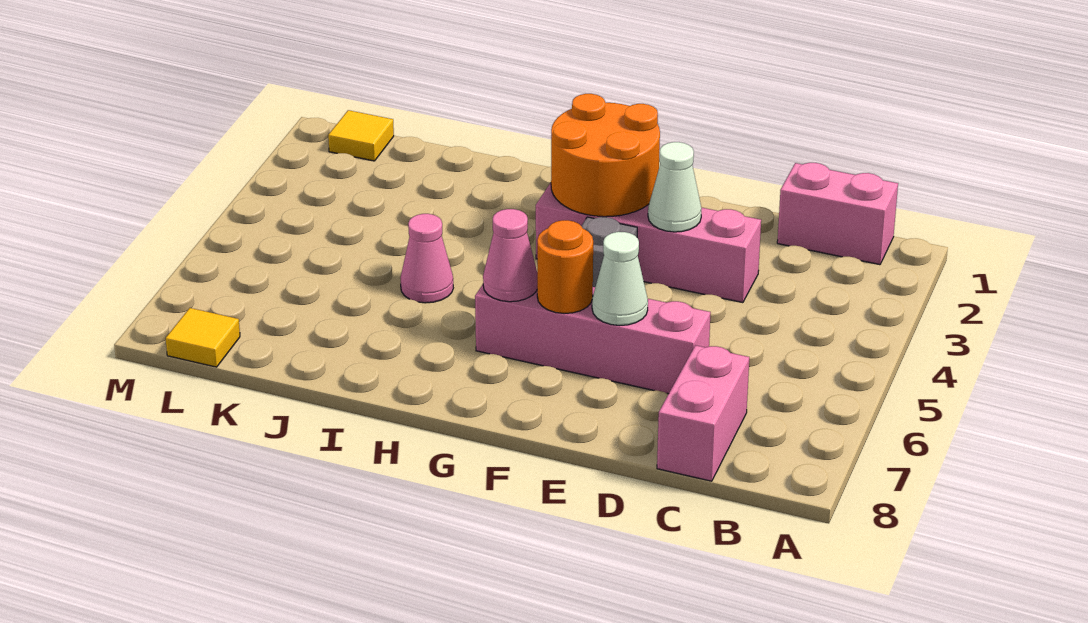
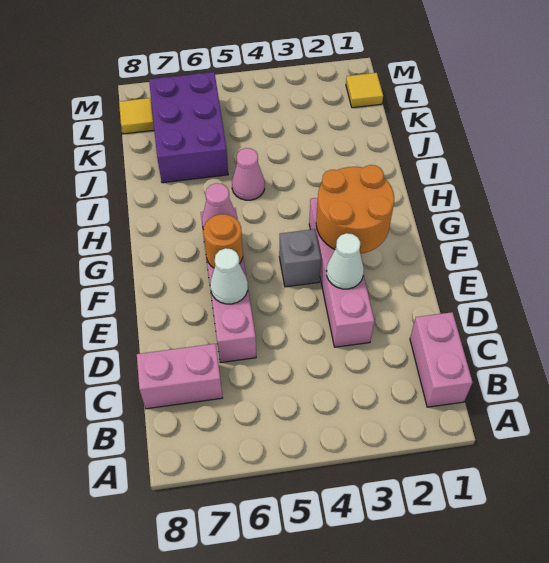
none -> purple 2x3 brick [149,72,228,183]

